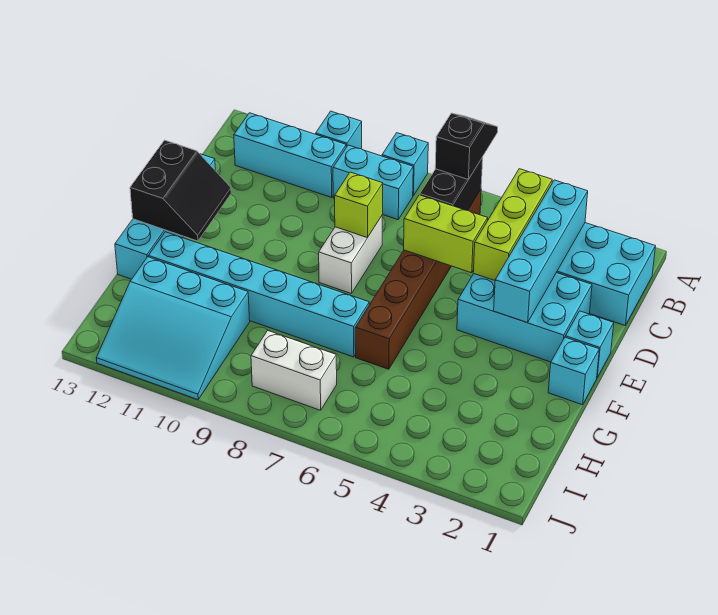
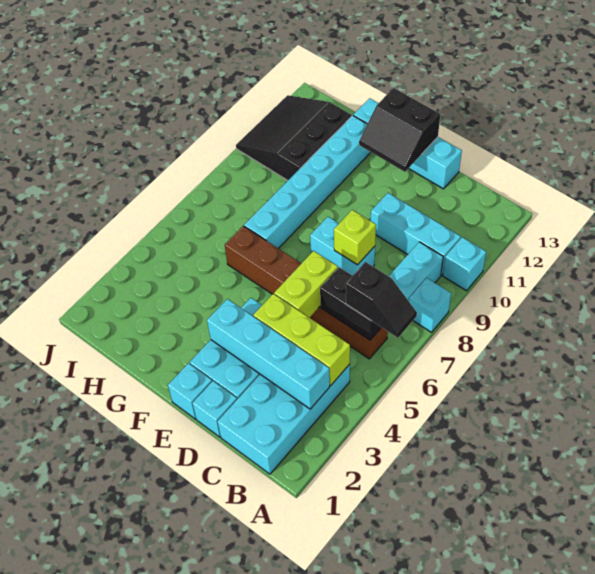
cyan 1x3 brick [234,113,346,197] -> cyan 1x3 brick turned to [371,193,461,275]
white 1x2 brick [319,215,383,294] -> cyan 1x2 brick [310,217,375,276]
cyan 1x1 brick [548,337,599,405] -> cyan 1x1 brick moved to [193,381,237,437]
cyan 3x3 slope [96,257,250,400] -> black 3x3 slope [236,95,352,180]
white 1x2 brick [251,331,337,410] -> none

